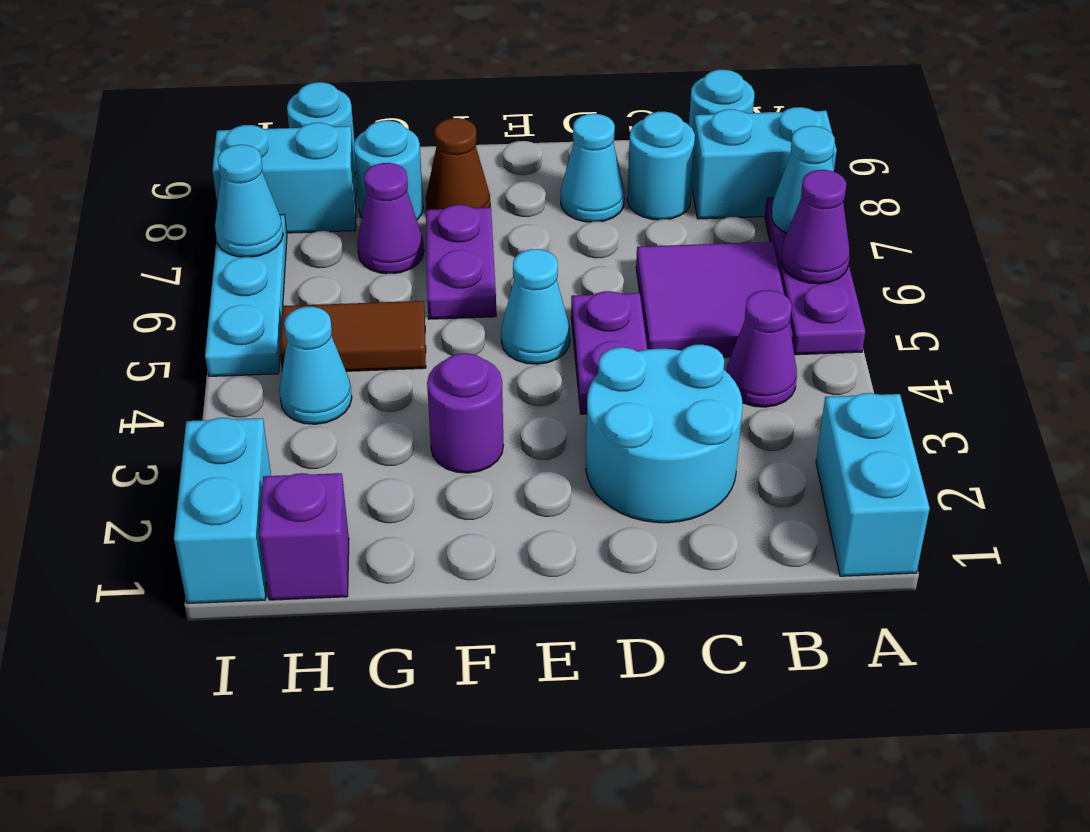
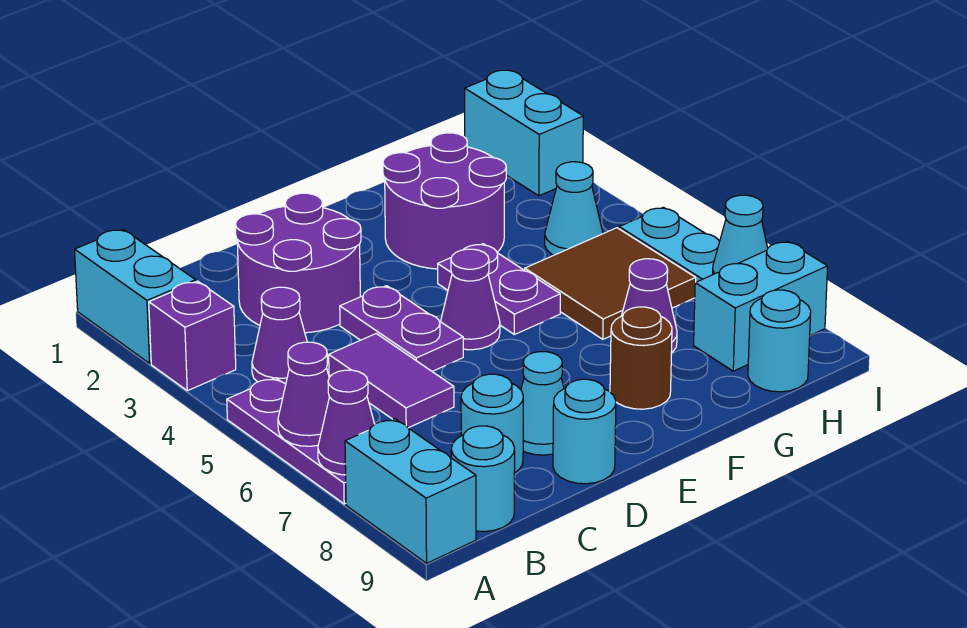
cyan 1x1 cone [772,126,835,233] -> purple 1x1 cone [318,370,374,475]
cyan 1x2 brick [692,107,837,219] -> cyan 1x2 brick turned to [345,419,476,563]
purple 2x2 tile [636,242,792,357] -> purple 1x2 tile [329,334,454,428]
cyan 2x2 round brick [586,345,743,523] -> purple 2x2 round brick [236,193,361,333]
cyan 1x1 cone [501,249,570,364] -> purple 1x1 cone [441,249,500,350]
purple 1x1 round brick [427,353,503,473] -> purple 2x2 round brick [383,133,506,269]
purple 1x2 plate [426,205,496,319] -> purple 1x2 plate moved to [438,244,560,335]
brown 1x1 cone [426,118,490,210] -> brown 1x1 round brick [610,307,672,409]
brown 1x2 tile [280,301,426,371] -> brown 2x2 tile [525,228,696,339]
cyan 1x1 round brick [354,120,423,220] -> cyan 1x1 round brick moved to [553,379,616,484]
purple 1x1 brick [259,473,349,600] -> purple 1x1 brick moved to [149,281,236,391]

